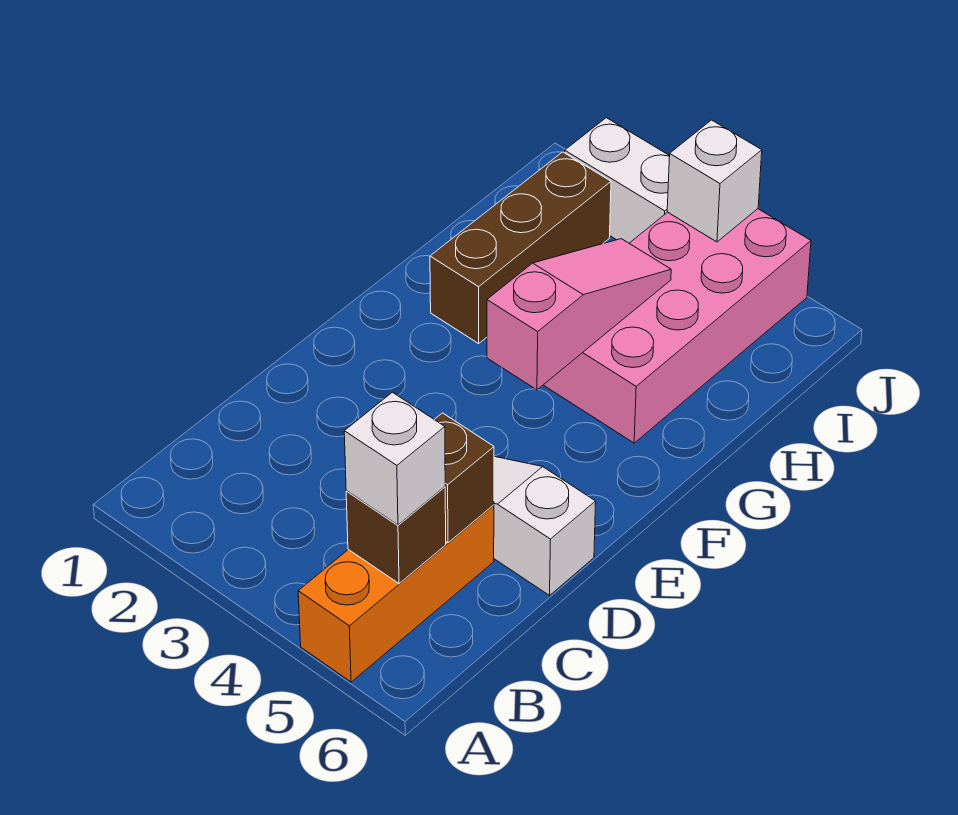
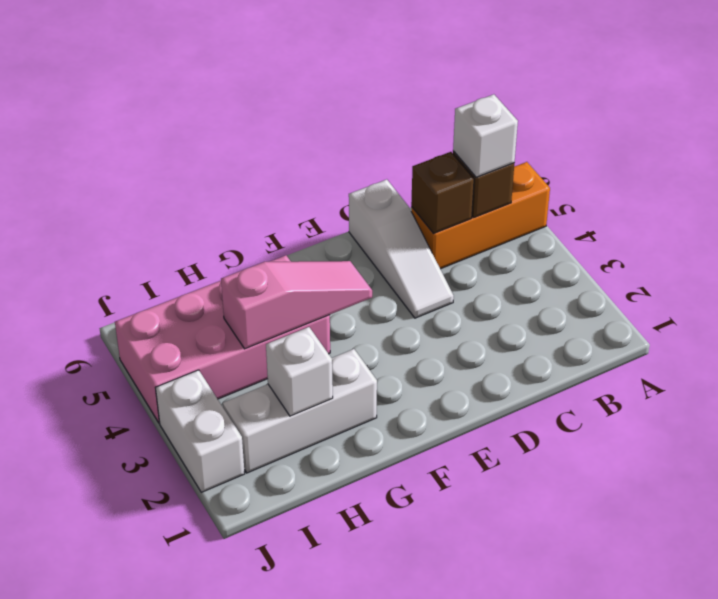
pink 1x3 slope [487,239,671,390] -> pink 1x3 slope turned to [221,261,372,349]
brown 1x3 brick [430,152,611,343] -> white 1x3 brick [223,349,377,473]
white 1x1 brick [667,120,762,242] -> white 1x1 brick moved to [266,327,333,416]

